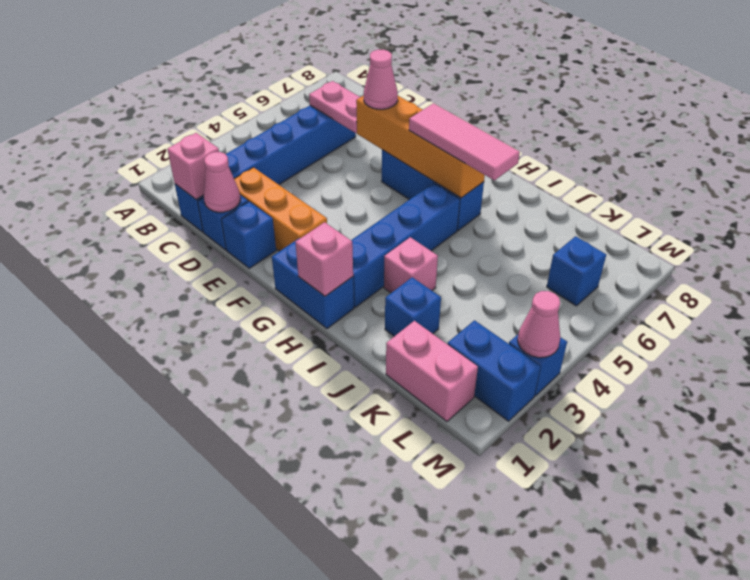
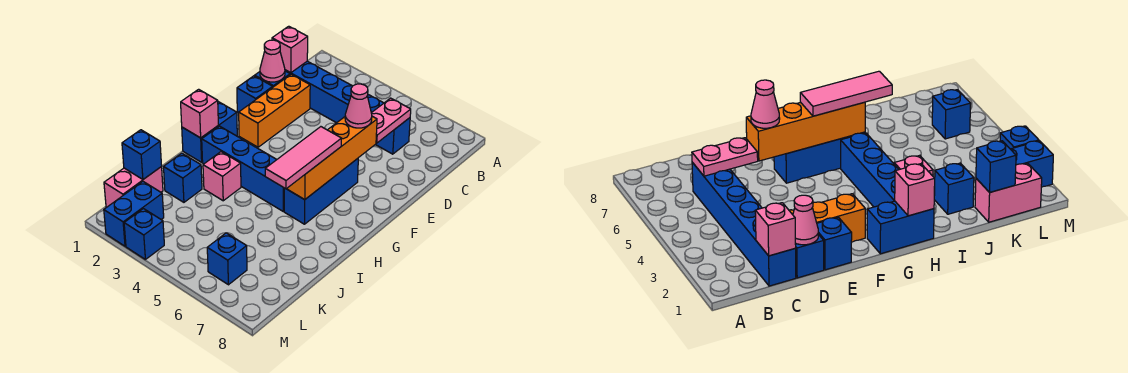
none -> blue 1x1 brick [122,130,162,179]
pink 1x1 cone [518,291,560,358] -> none

